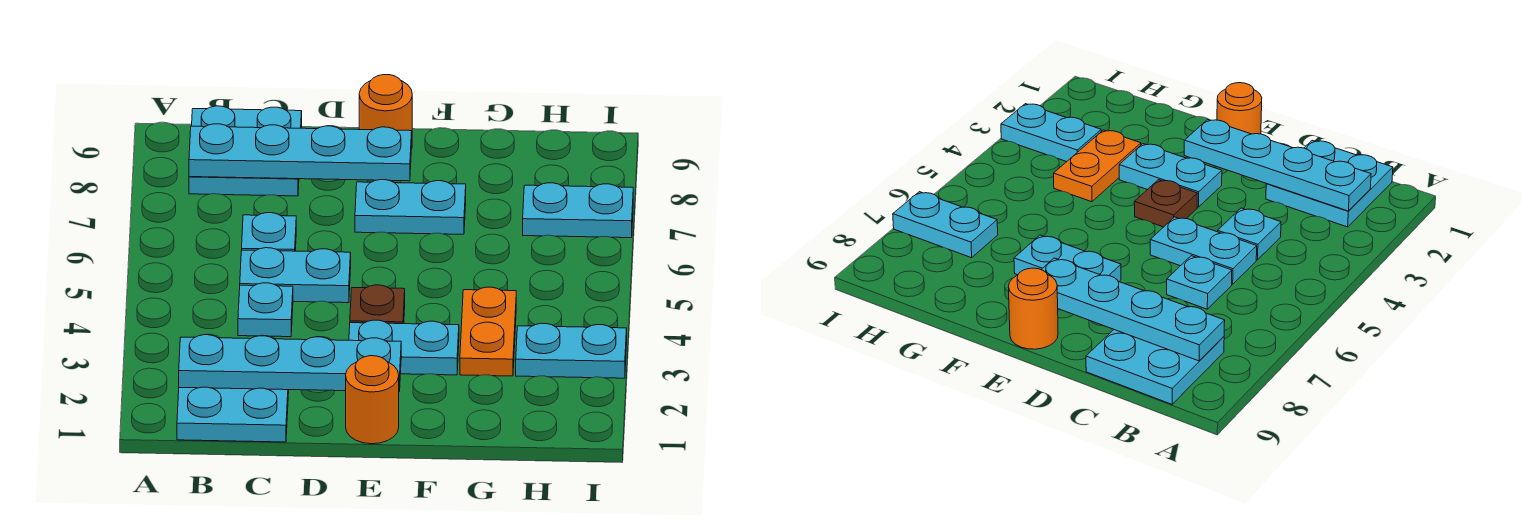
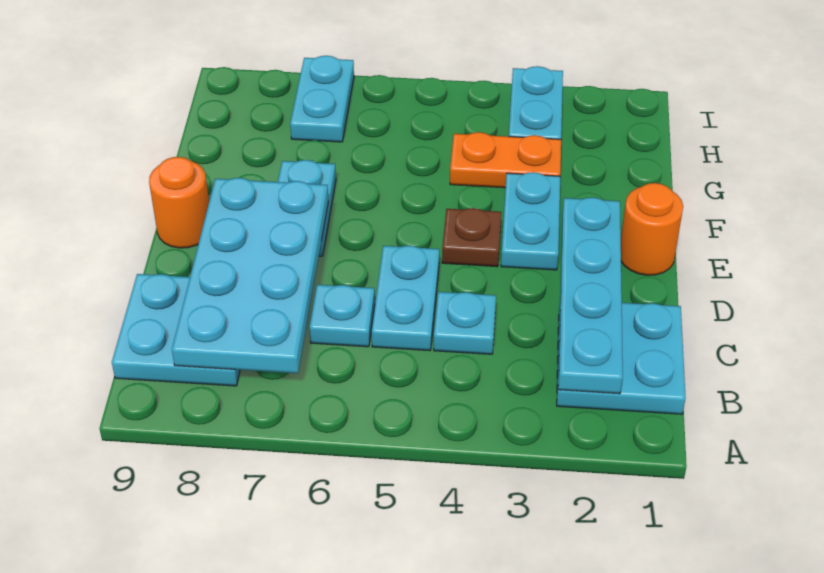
cyan 1x4 plate [189,124,412,181] -> cyan 2x4 plate [172,178,328,373]

